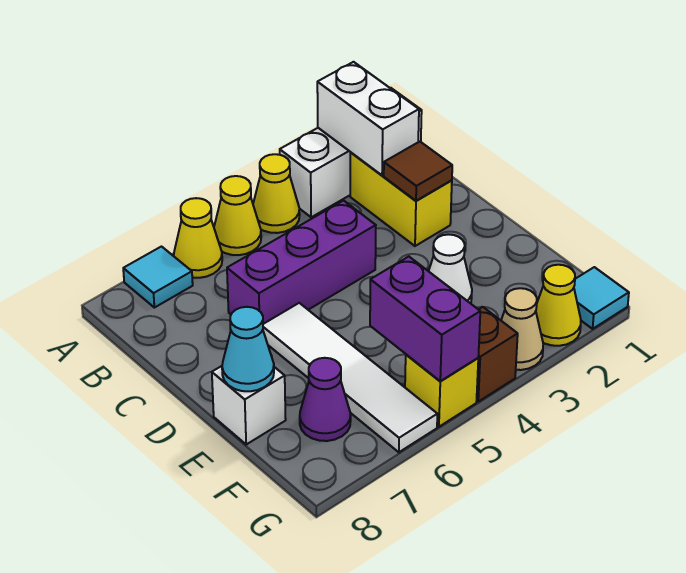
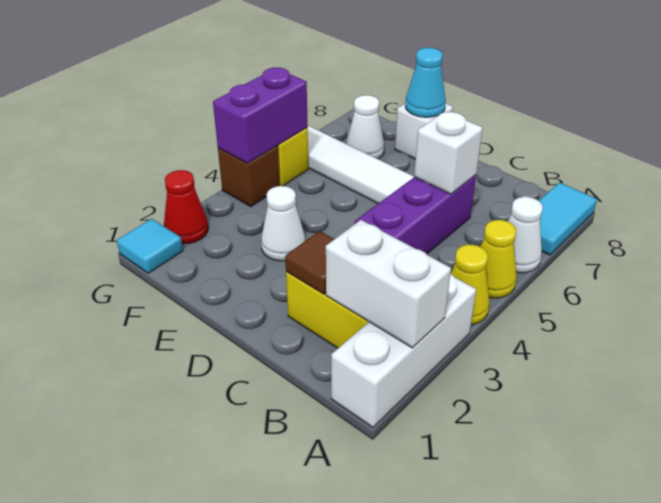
yellow 1x1 cone [174,198,222,278] -> white 1x1 cone [508,197,543,273]
cyan 1x1 tile [123,247,193,308] -> cyan 1x2 tile [539,183,597,255]
none -> white 1x1 brick [414,111,483,194]
purple 1x2 brick [370,257,480,381] -> purple 1x2 brick turned to [213,68,308,163]
purple 1x1 cone [300,358,351,441] -> white 1x1 cone [346,95,385,159]
yellow 1x1 cone [536,265,581,346] -> red 1x1 cone [164,170,208,244]
tan 1x1 cone [501,288,543,370] -> none

